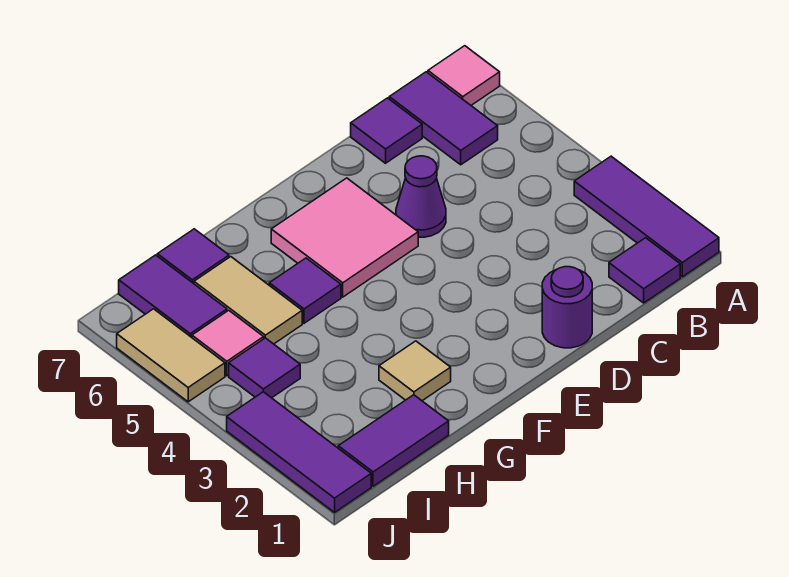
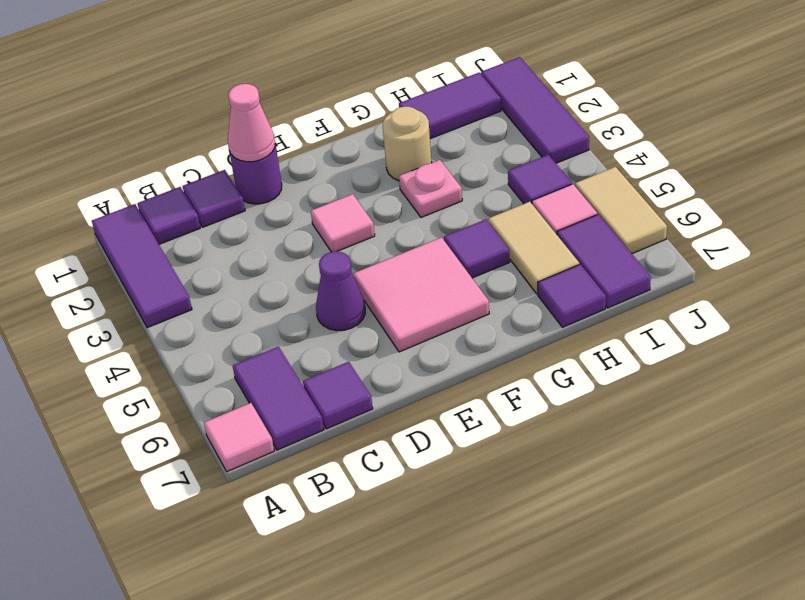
none -> purple 1x1 tile [183,170,245,227]
none -> pink 1x1 cone [228,84,275,162]
none -> pink 1x1 tile [311,194,375,252]
tan 1x1 tile [379,341,451,401] -> tan 1x1 round brick [383,106,432,181]
none -> pink 1x1 plate [399,160,462,217]

